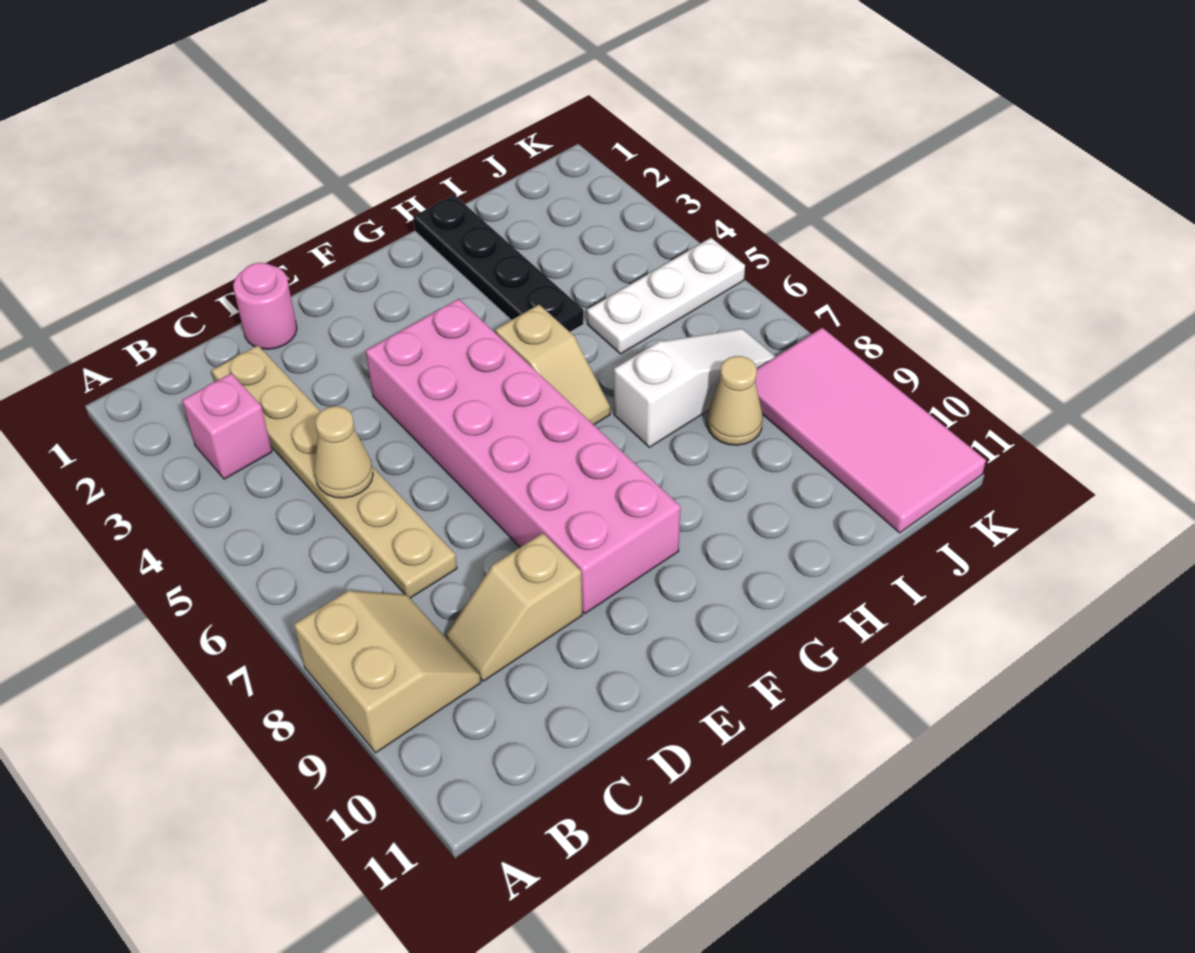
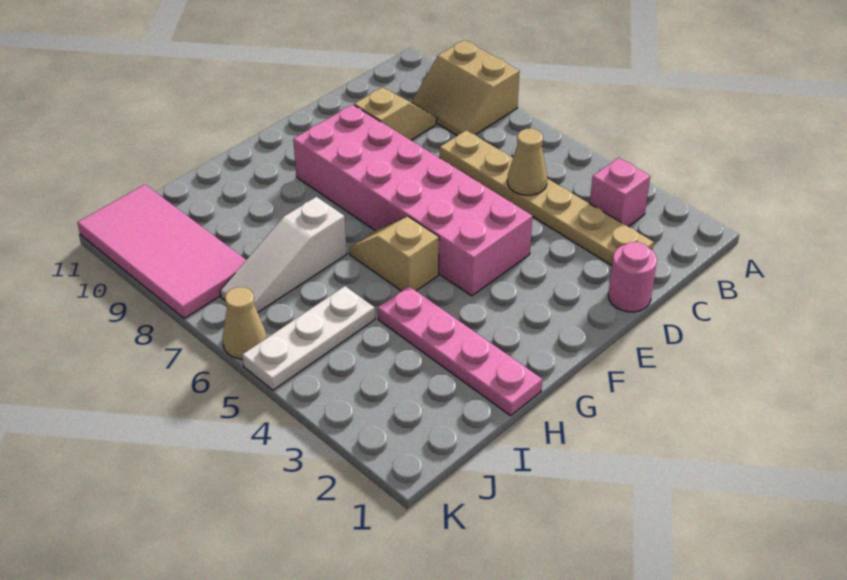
black 1x4 plate [413,195,584,332] -> pink 1x4 plate [378,286,542,416]
tan 1x1 cone [707,356,763,445] -> tan 1x1 cone moved to [222,287,267,359]

